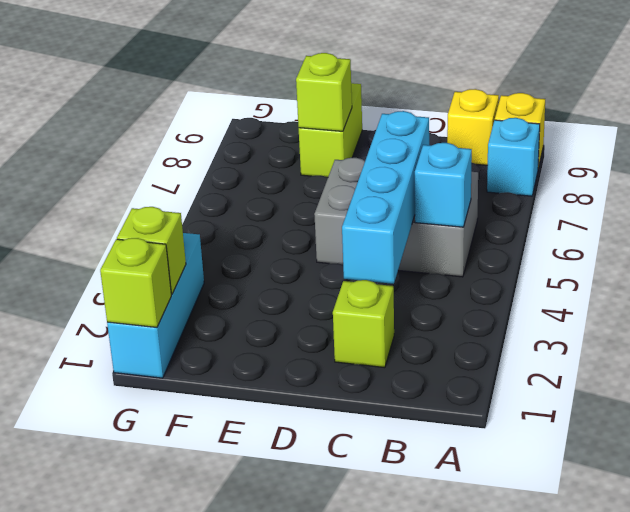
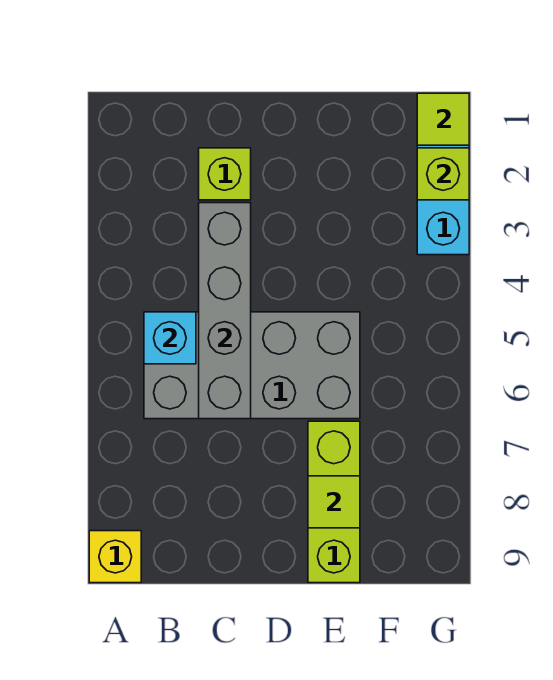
cyan 1x1 brick [487,118,540,196] -> none
grey 2x3 brick [314,158,478,277] -> grey 2x4 brick [144,312,360,419]
yellow 1x1 brick [447,89,499,165] -> none
cyan 1x4 brick [342,111,429,284] -> grey 1x4 brick [199,203,251,419]
lime 1x2 brick [299,83,362,178] -> lime 1x3 brick [308,421,360,583]
lime 1x1 brick [296,53,352,131] -> lime 1x1 tile [308,476,360,528]
lime 1x1 brick [100,238,171,327] -> lime 1x1 tile [417,93,469,145]

